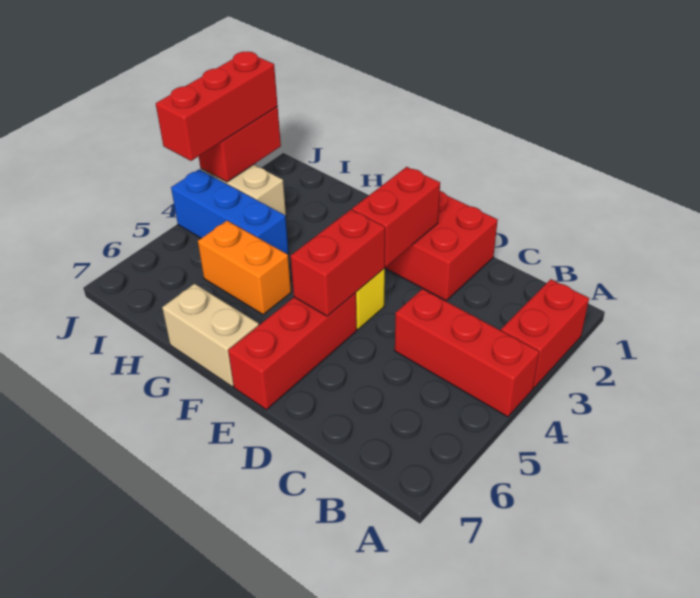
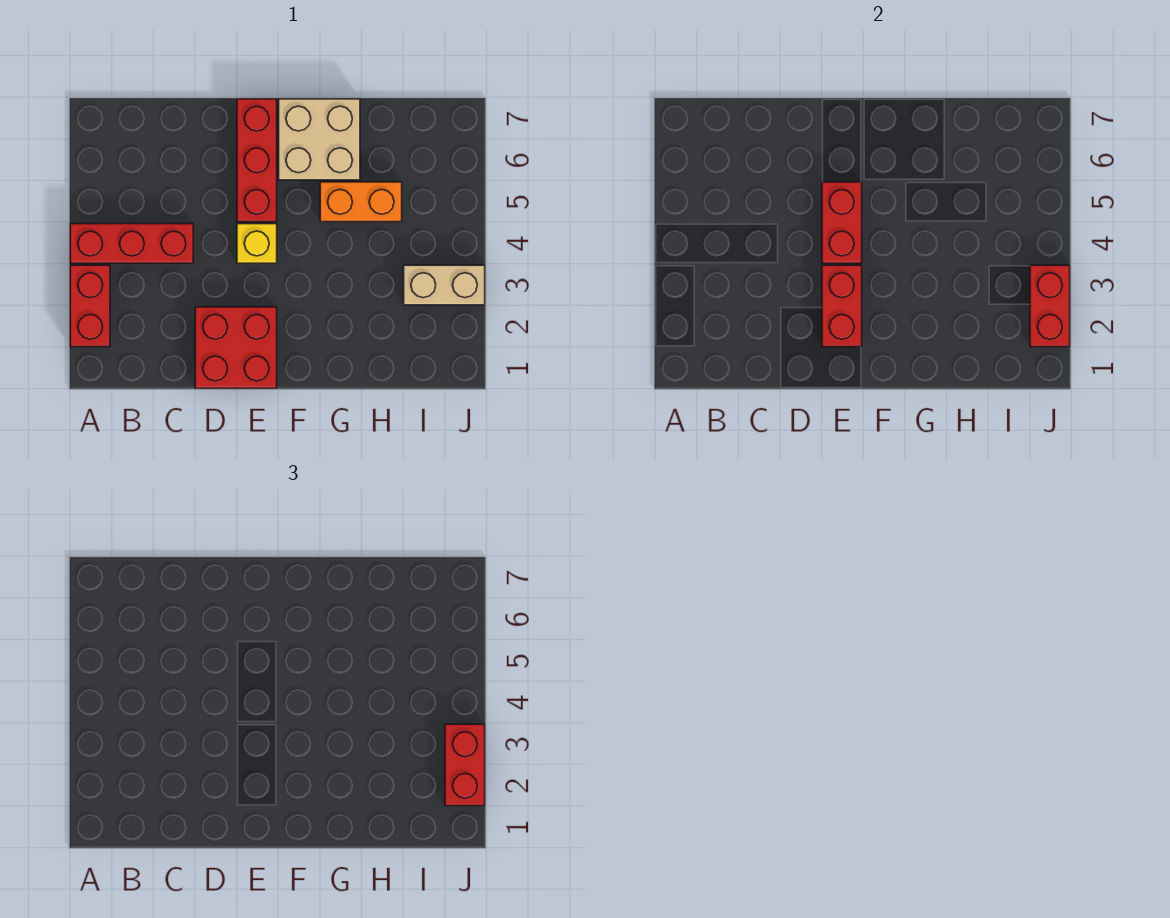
tan 1x2 brick [162,284,259,387] -> tan 2x2 brick [279,99,360,180]
blue 1x3 brick [171,169,288,254] -> none
red 1x3 brick [156,52,278,161] -> red 1x2 brick [445,724,485,806]

